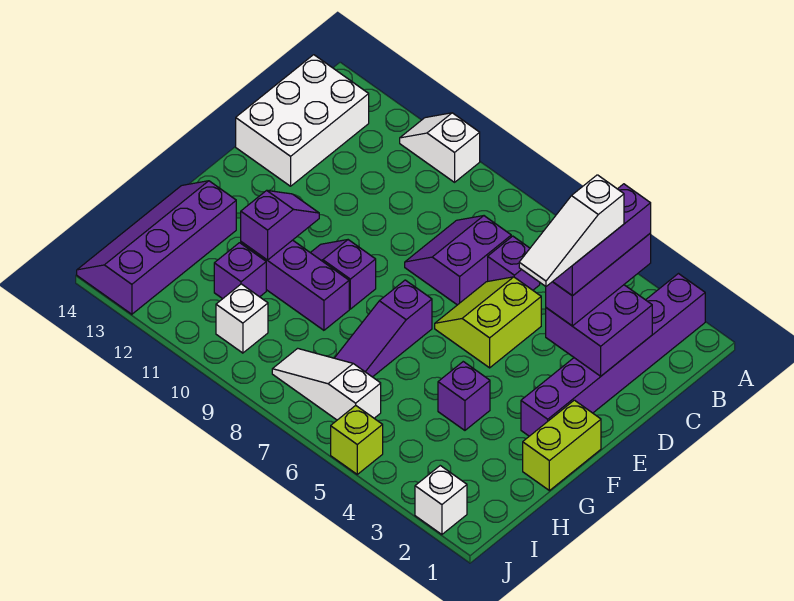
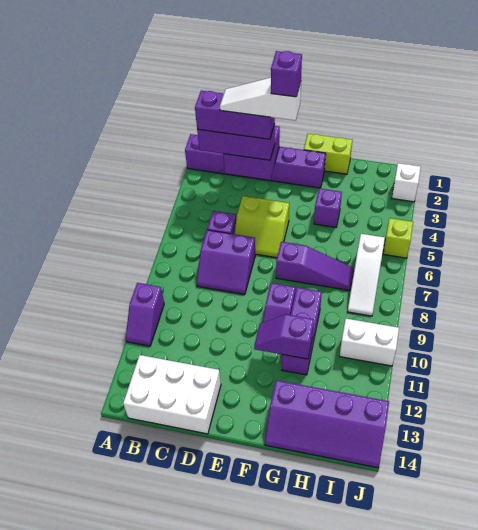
white 1x2 slope [400,113,480,182] -> purple 1x2 slope [126,283,164,346]
white 1x3 slope [519,175,624,286] -> white 1x3 slope turned to [220,78,301,121]
purple 1x1 brick [214,243,266,299] -> purple 1x1 brick moved to [271,51,302,97]
white 1x1 brick [216,284,268,353] -> white 1x2 brick [340,319,399,366]

